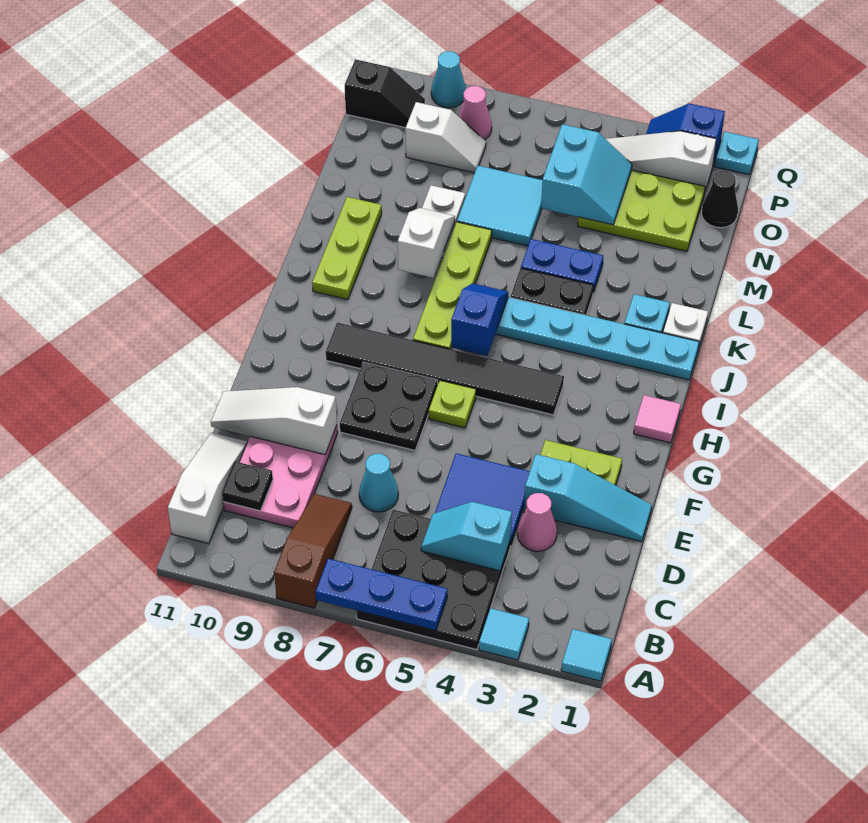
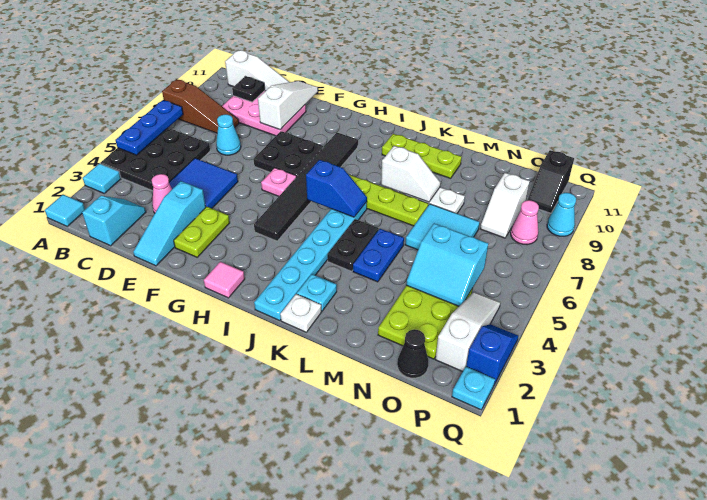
cyan 1x2 slope [421,502,512,571] -> cyan 1x2 slope moved to [82,196,146,246]
lime 1x1 plate [429,380,476,428] -> pink 1x1 plate [261,168,296,196]

